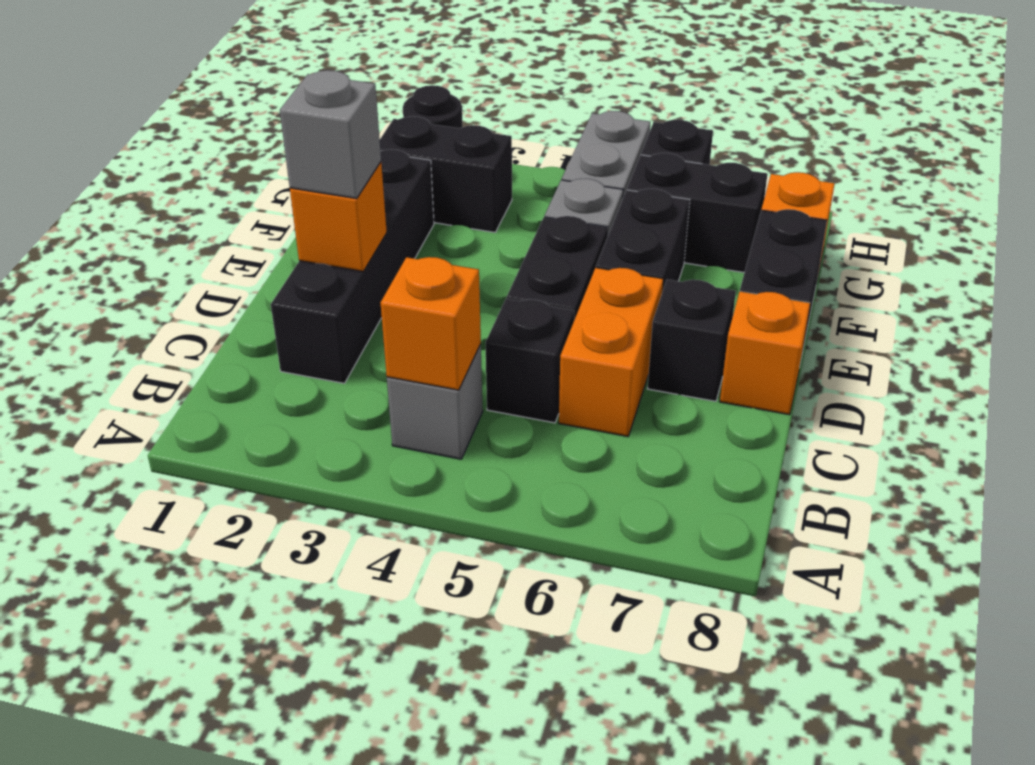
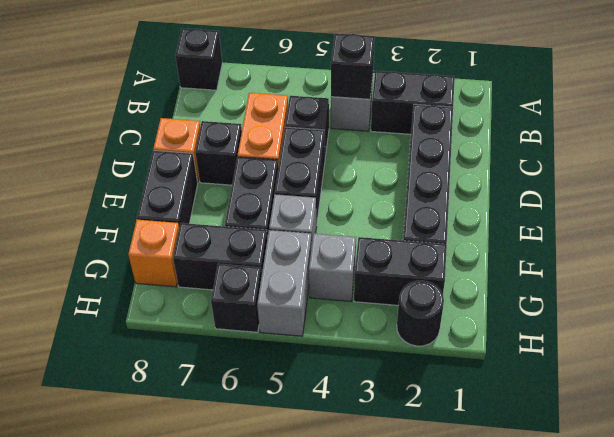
none -> black 1x1 brick [175,28,222,90]
none -> black 1x2 brick [371,71,455,134]
orange 1x1 brick [380,257,481,390] -> black 1x1 brick [331,34,375,99]
orange 1x1 brick [290,162,387,271] -> none
grey 1x1 brick [280,70,381,198] -> grey 1x1 brick moved to [309,234,356,301]

